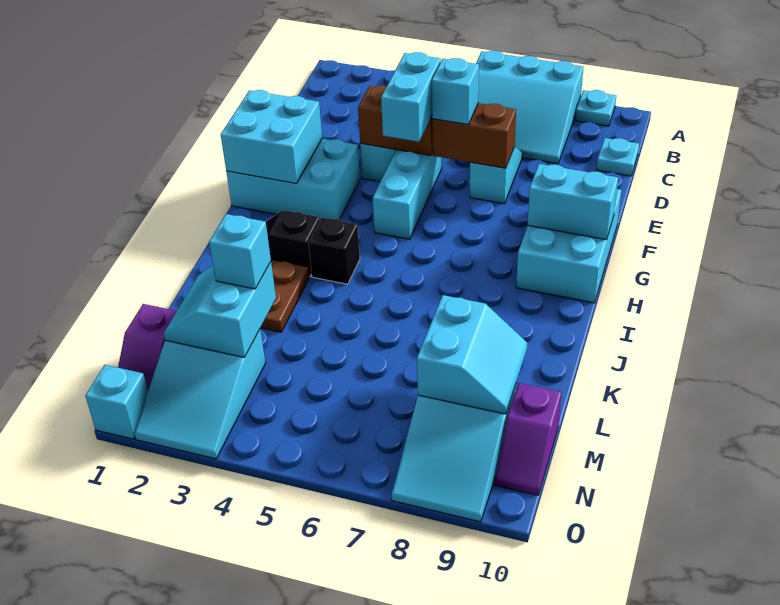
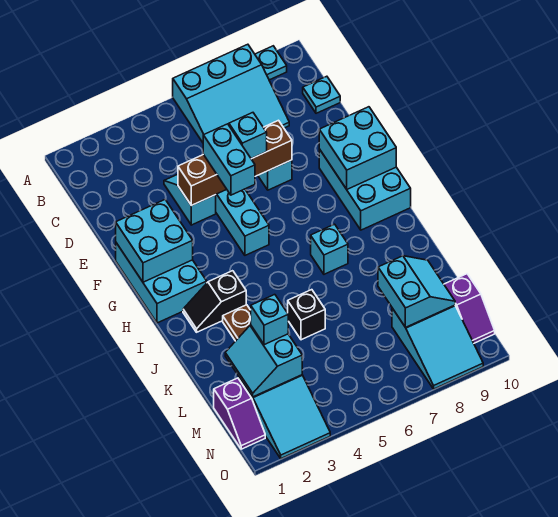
cyan 2x3 brick [226,138,360,220] -> cyan 2x3 brick turned to [116,243,207,323]
cyan 1x2 brick [528,164,618,240] -> cyan 2x2 brick [319,107,396,189]
black 1x1 brick [308,217,360,284] -> black 1x1 brick moved to [288,290,325,340]
cyan 1x1 brick [85,365,148,439] -> cyan 1x1 brick moved to [311,224,348,274]

